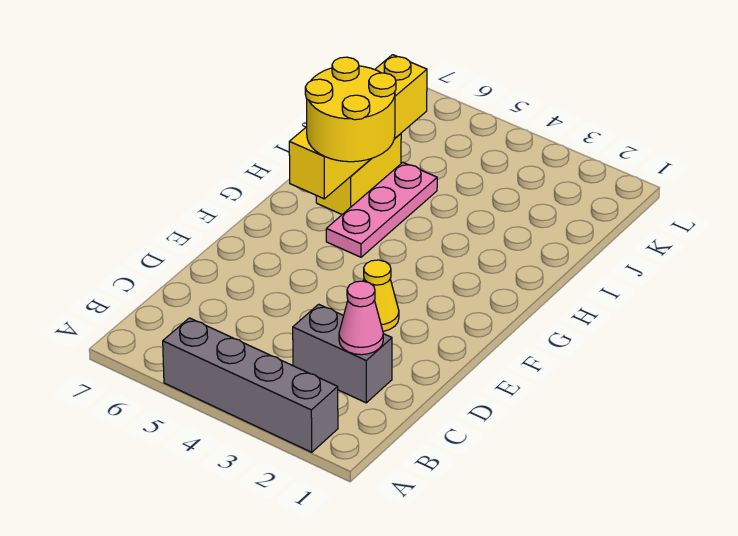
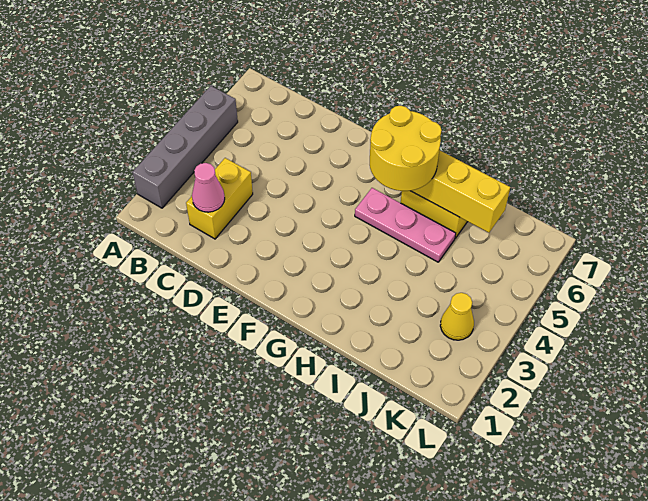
grey 1x2 brick [293,304,392,403] -> yellow 1x2 brick [186,158,253,239]
yellow 1x1 cone [364,260,399,331] -> yellow 1x1 cone moved to [440,293,474,340]

